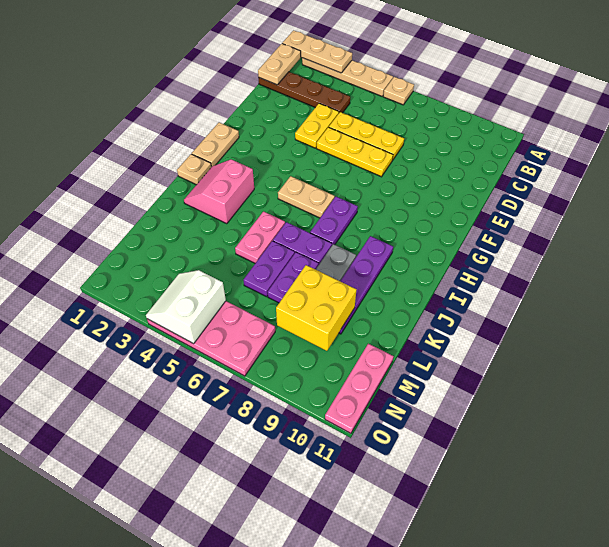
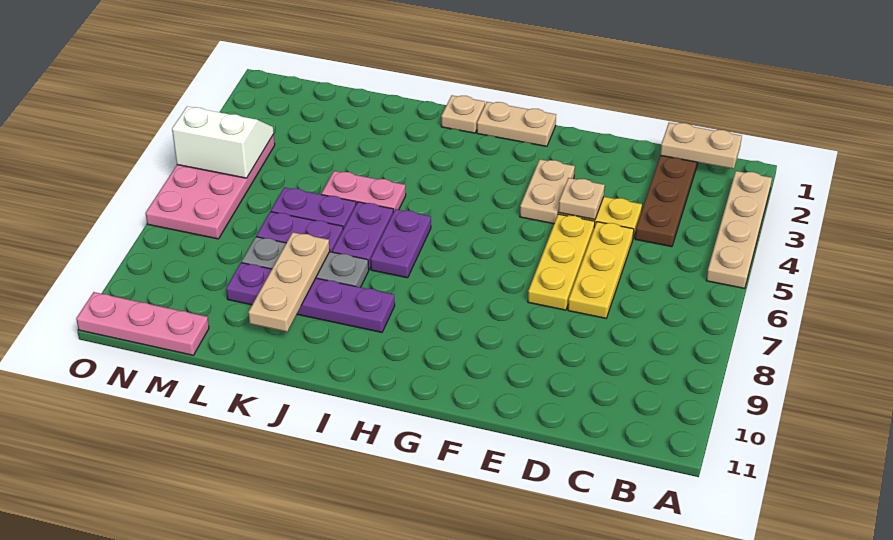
tan 1x3 plate [282,30,352,73] -> tan 1x3 plate moved to [248,232,330,332]
tan 1x1 plate [383,77,414,105] -> tan 1x1 plate moved to [559,178,605,220]
tan 1x2 plate [278,176,335,218] -> tan 1x2 plate moved to [520,159,575,224]
purple 1x2 plate [310,197,358,245] -> purple 1x2 plate turned to [371,209,431,278]
pink 2x2 slope [184,159,254,224] -> none
yellow 2x2 brick [276,265,356,351] -> none

